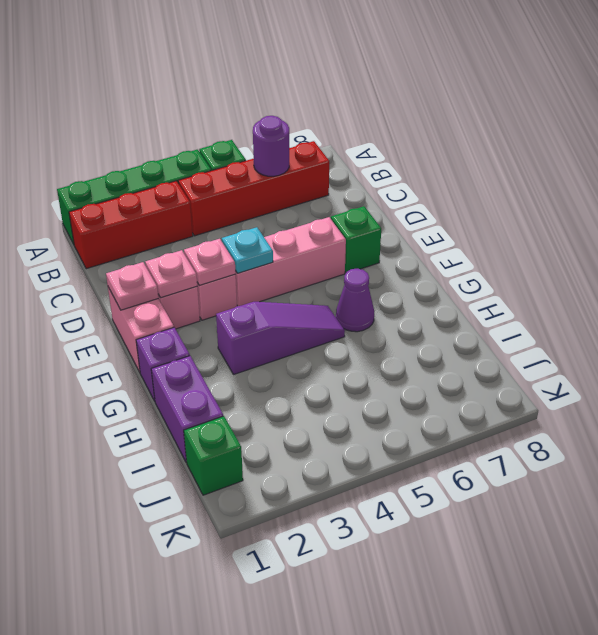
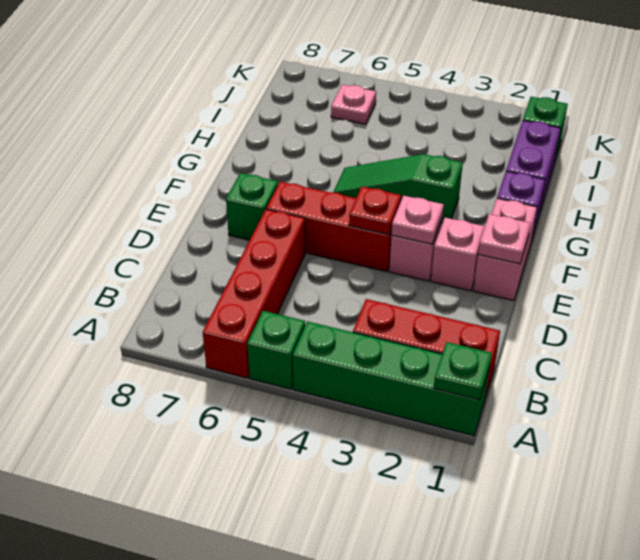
none -> green 1x1 plate [434,342,492,400]
red 1x4 brick [178,141,329,236] -> red 1x4 brick turned to [203,209,305,378]
purple 1x1 round brick [253,116,289,176] -> none
pink 1x1 plate [145,250,197,298] -> pink 1x1 plate moved to [331,85,376,124]
pink 1x3 brick [235,217,346,306] -> red 1x3 brick [266,182,392,271]
cyan 1x1 plate [222,227,273,273] -> red 1x1 plate [349,187,401,235]
purple 1x3 slope [216,302,345,374] -> green 1x3 slope [333,154,463,223]
purple 1x1 cone [336,269,374,332] -> none

